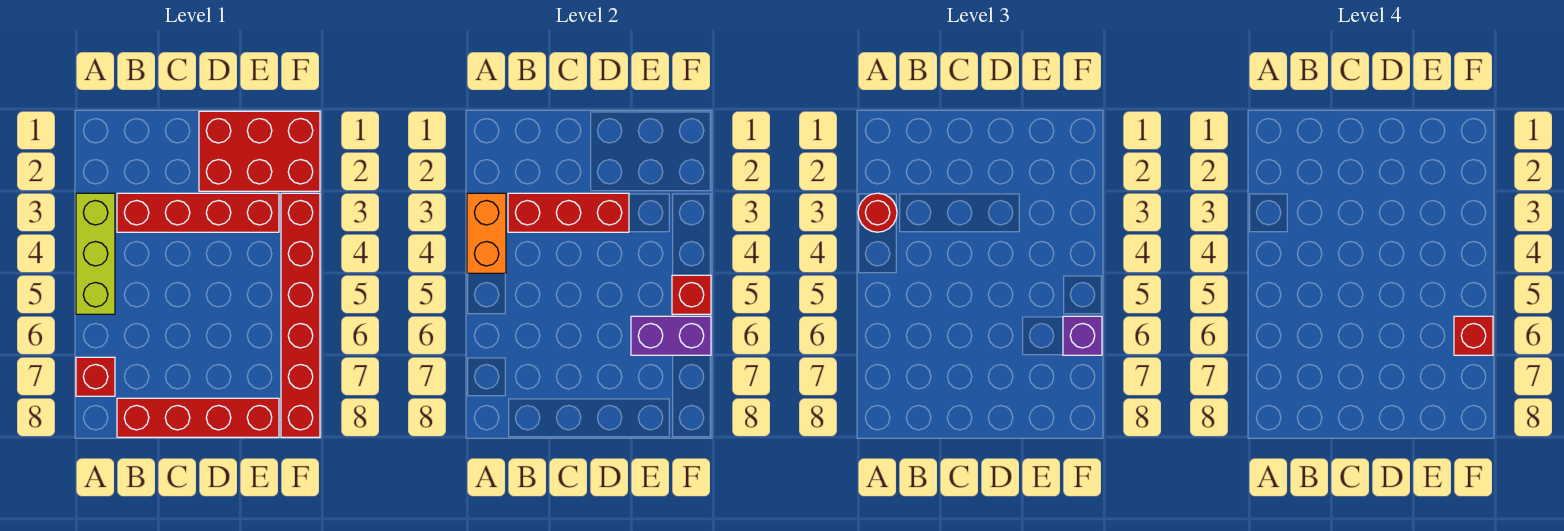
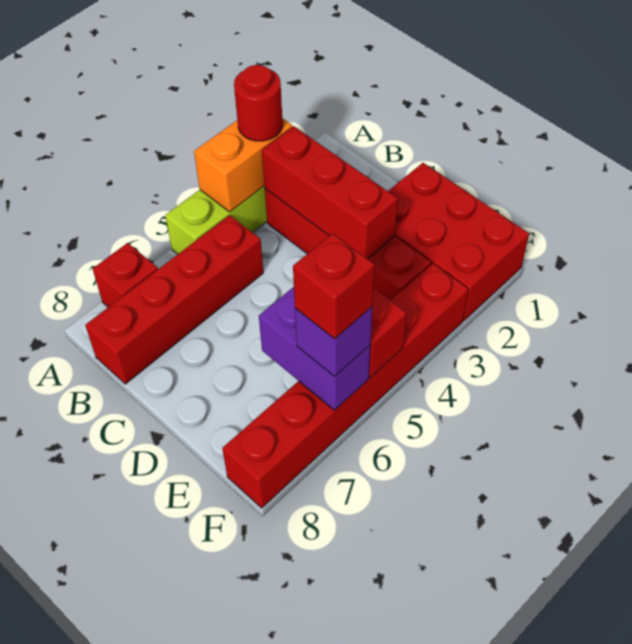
red 1x4 brick [117,398,279,437] -> red 1x4 brick turned to [85,215,263,384]

